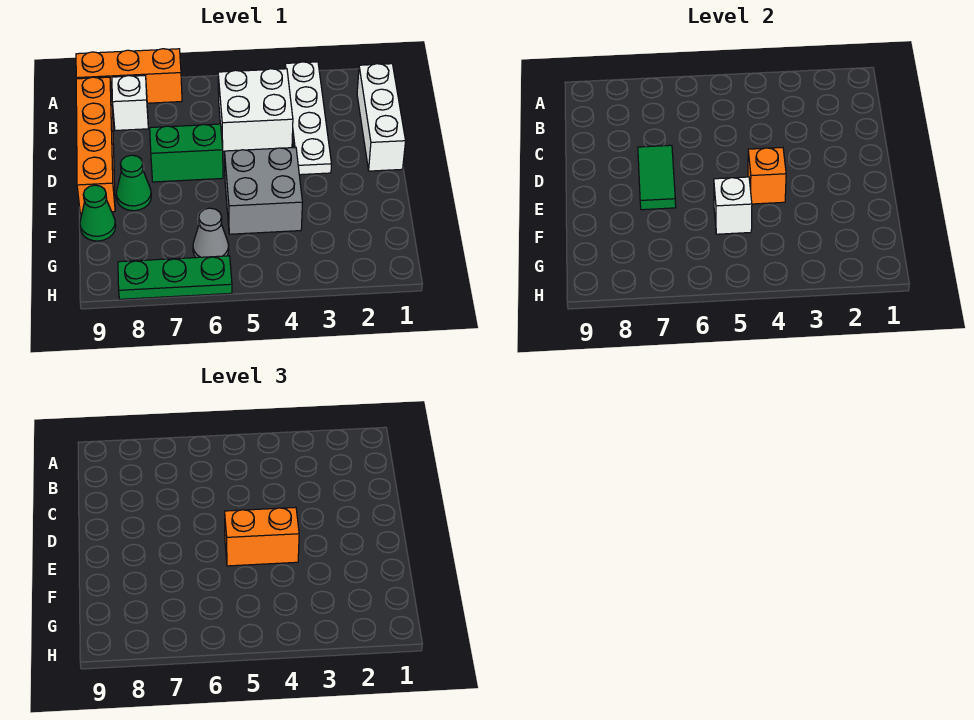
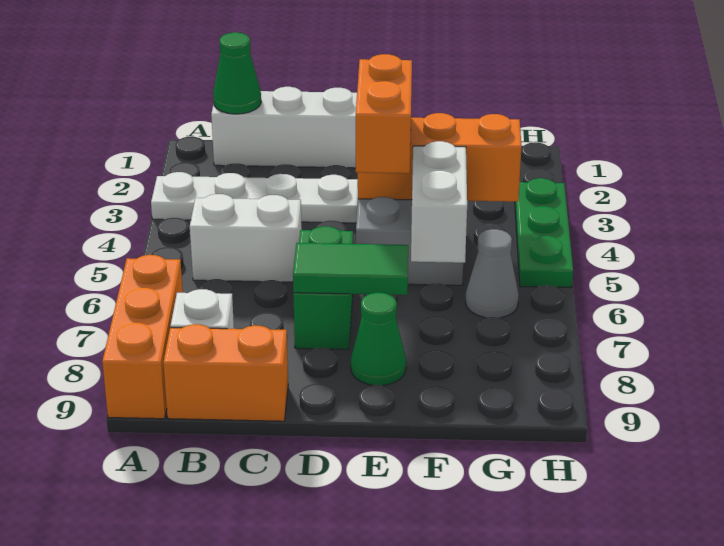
white 2x2 brick [218,69,293,151] -> white 1x2 brick [190,194,302,282]
orange 1x4 brick [76,77,115,213] -> orange 1x2 brick [163,324,288,421]
orange 1x1 brick [748,147,786,204] -> orange 1x3 brick [358,113,522,202]
white 1x1 brick [714,177,752,234] -> white 1x2 brick [411,141,467,263]
green 1x1 cone [80,185,116,241] -> green 1x1 cone moved to [213,32,261,114]
green 1x3 plate [118,256,232,299] -> green 1x3 plate moved to [515,178,573,288]

